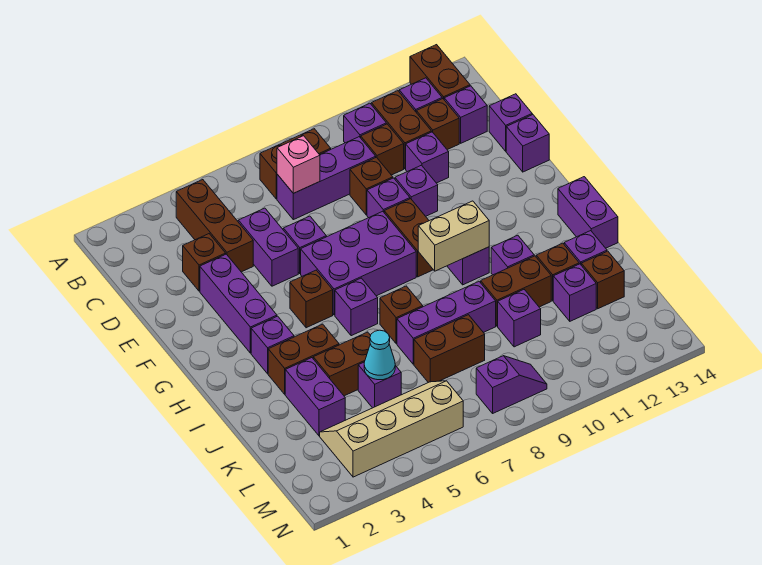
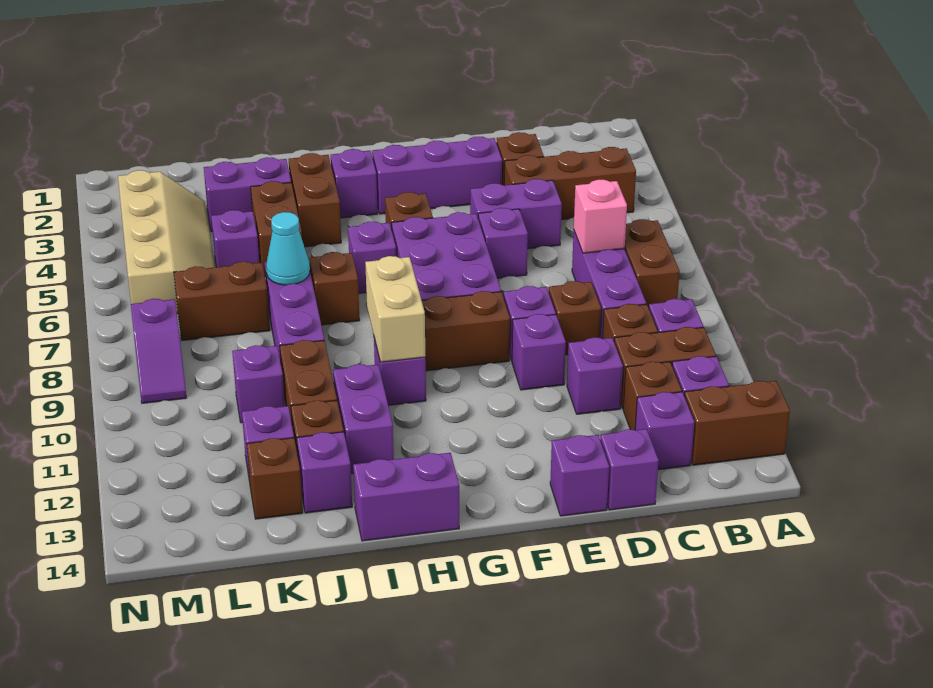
purple 1x1 brick [491,235,534,275] -> purple 1x2 brick [333,364,394,474]
cyan 1x1 cone [364,330,395,380] -> cyan 1x1 cone moved to [266,212,310,285]
brown 1x2 brick [414,315,485,383] -> brown 1x2 brick turned to [174,262,270,341]

